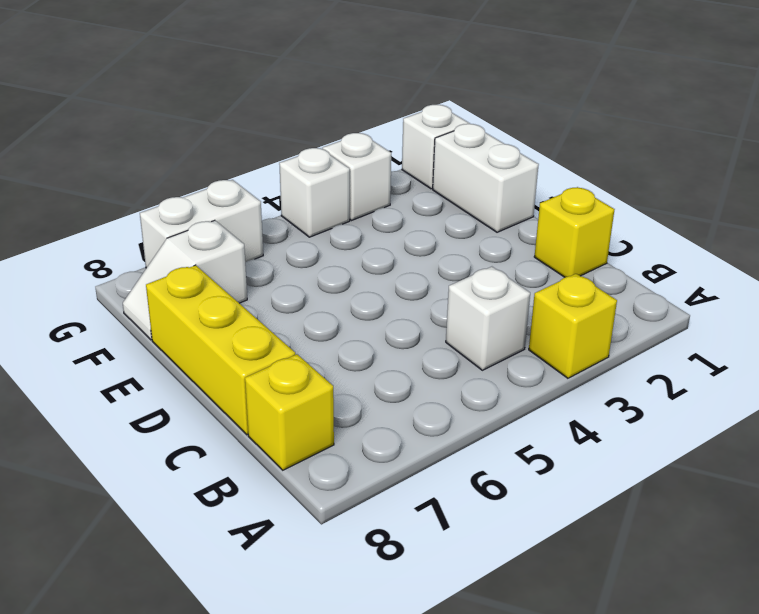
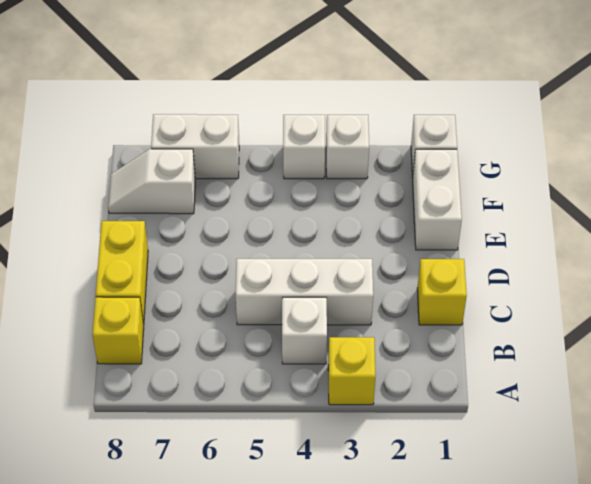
none -> white 1x3 brick [236,259,373,325]
yellow 1x3 brick [146,265,295,435] -> yellow 1x2 brick [96,221,148,324]

